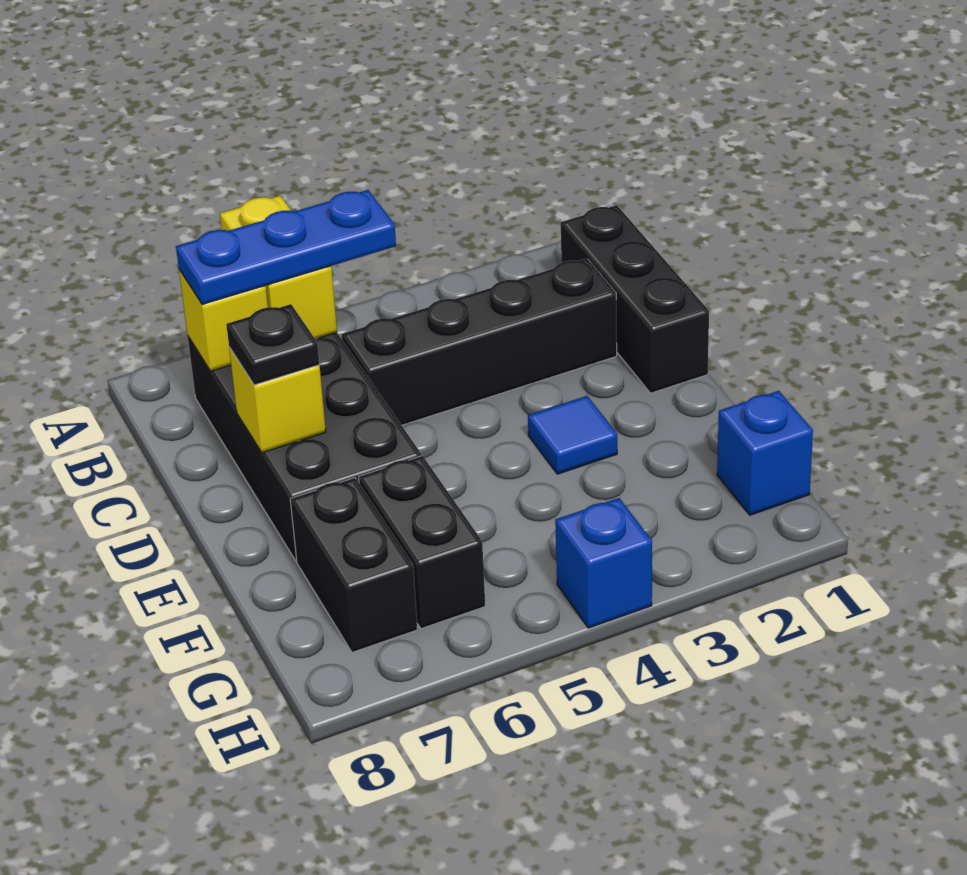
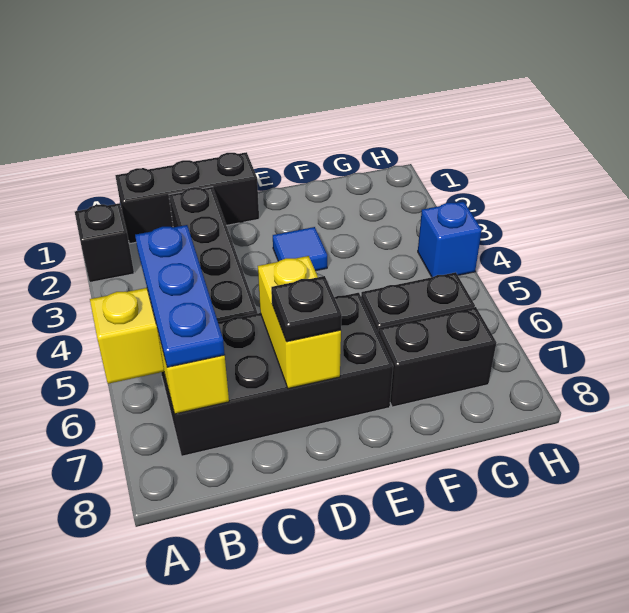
none -> black 1x1 brick [75,203,134,282]
yellow 1x1 brick [229,347,326,453] -> yellow 1x2 brick [258,256,341,389]
blue 1x1 brick [717,391,813,515] -> none

